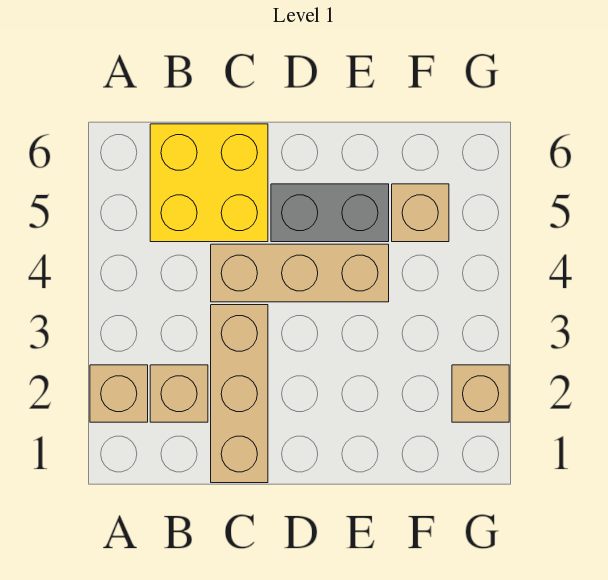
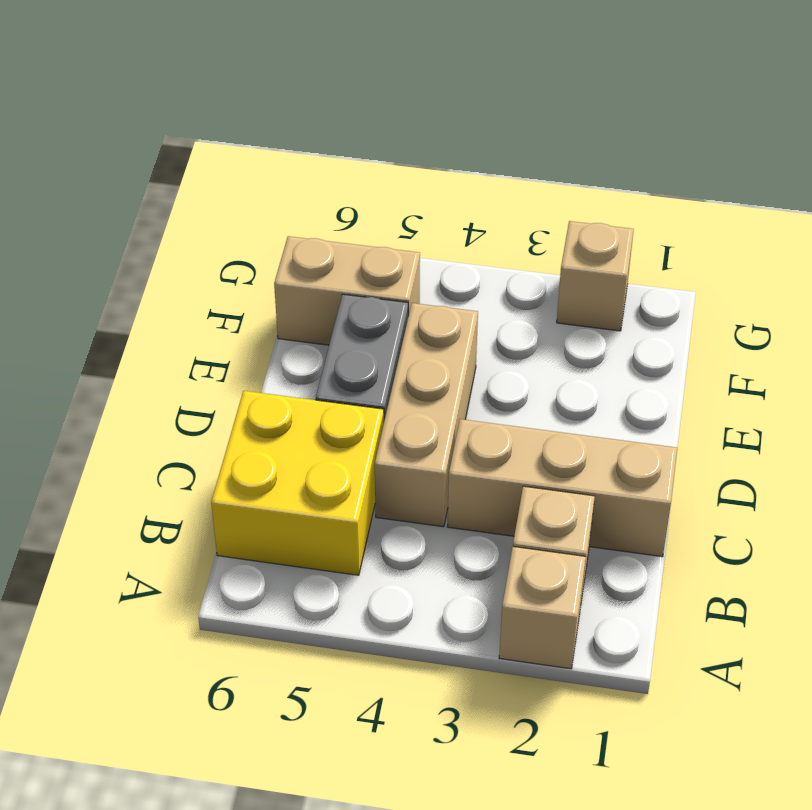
tan 1x1 brick [392,184,449,242] -> tan 1x2 brick [274,236,420,345]

